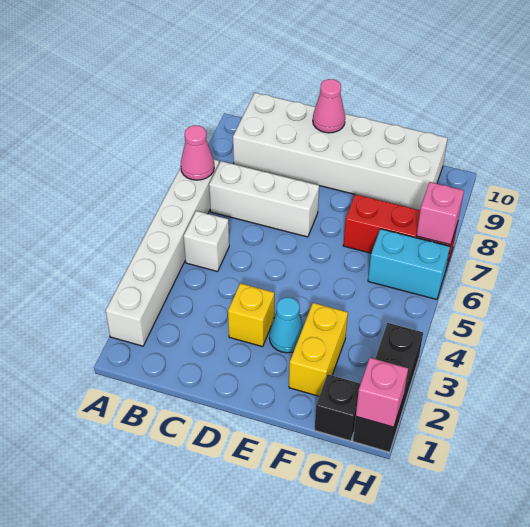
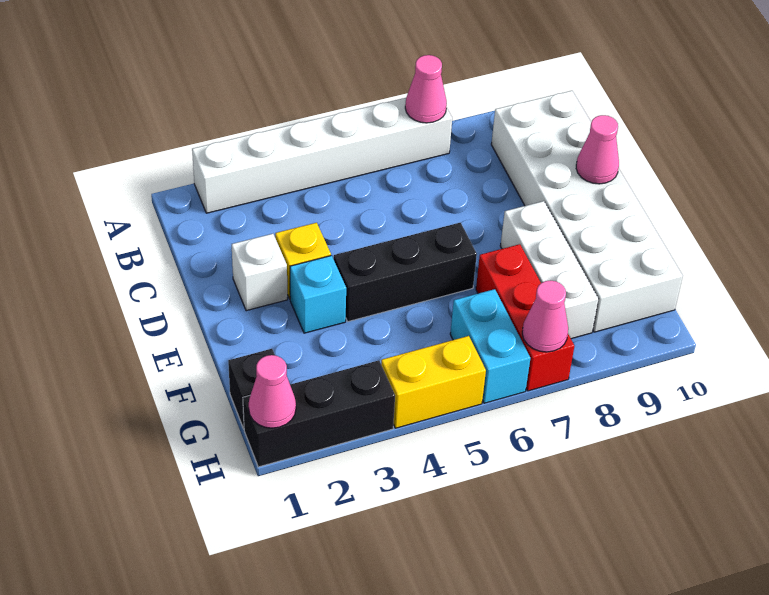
white 1x1 brick [184,211,229,272] -> white 1x1 brick moved to [232,234,287,311]
white 1x3 brick [209,161,319,237] -> white 1x3 brick moved to [500,201,598,339]
cyan 1x1 cone [269,297,303,353] -> cyan 1x1 brick [290,256,346,333]
none -> black 1x3 brick [334,223,477,322]
yellow 1x2 brick [289,303,348,396] -> yellow 1x2 brick moved to [381,336,486,428]
pink 1x1 brick [356,358,408,427] -> pink 1x1 cone [249,355,296,428]
pink 1x1 brick [416,182,464,245] -> pink 1x1 cone [522,281,568,352]

